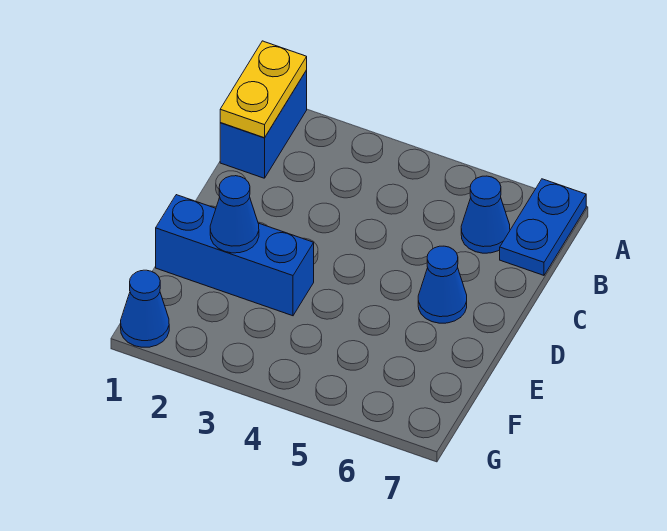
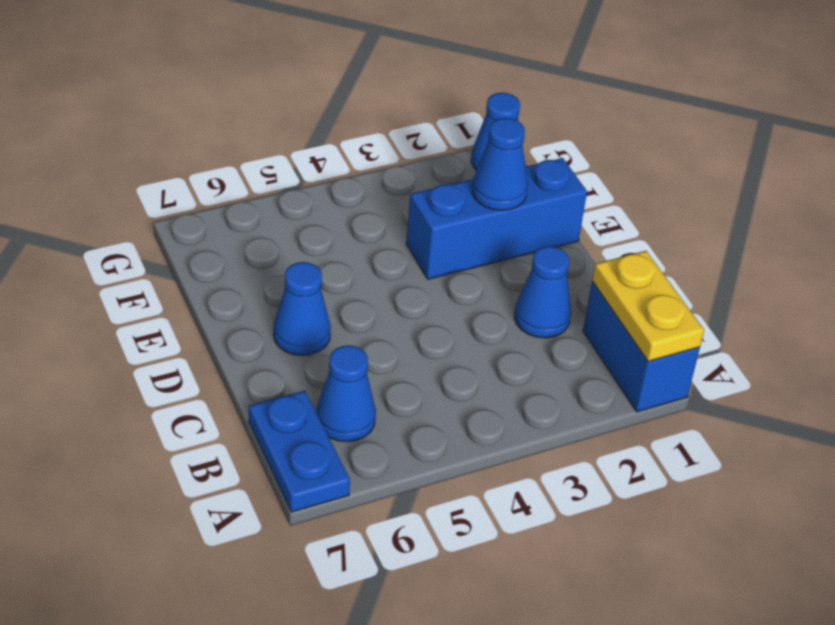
none -> blue 1x1 cone [514,246,571,338]

